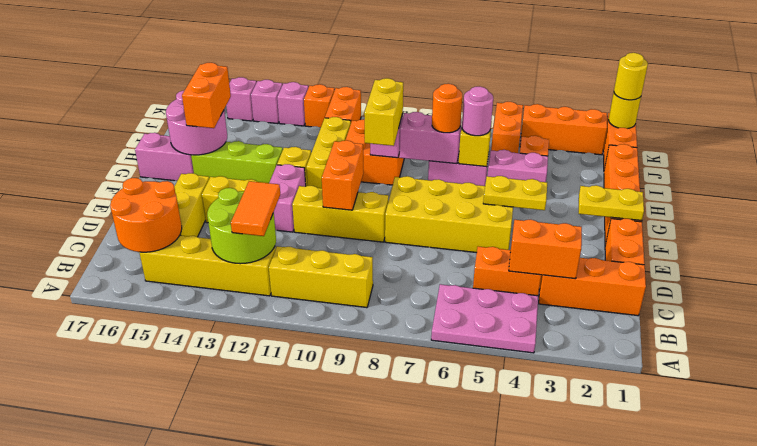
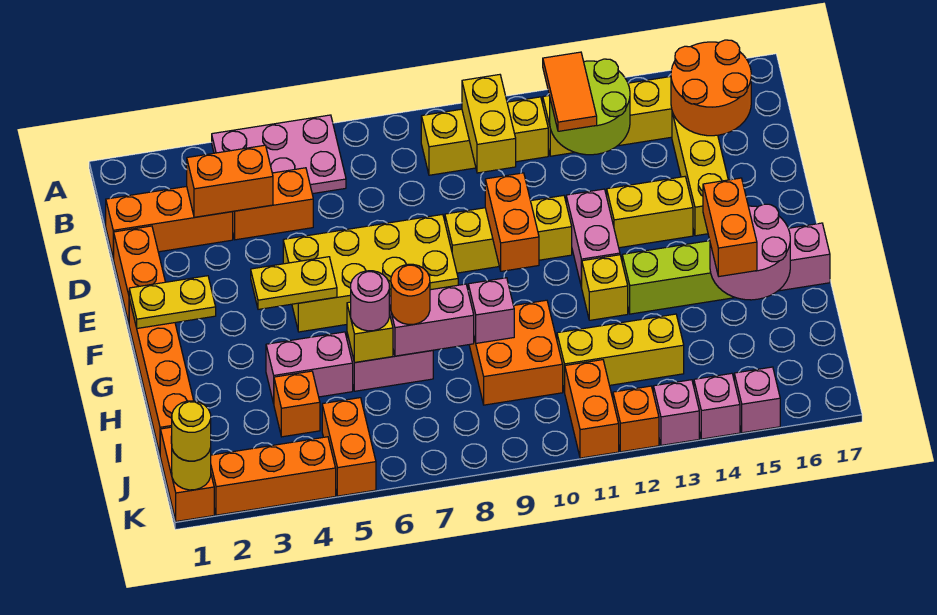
yellow 1x2 brick [364,78,403,146] -> yellow 1x2 brick moved to [462,75,516,173]
yellow 1x3 brick [306,117,351,188] -> yellow 1x3 brick turned to [557,314,684,392]

